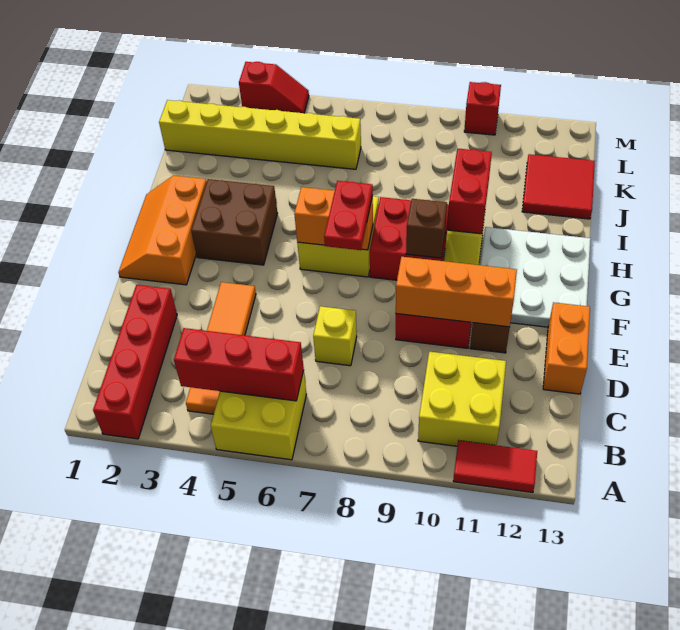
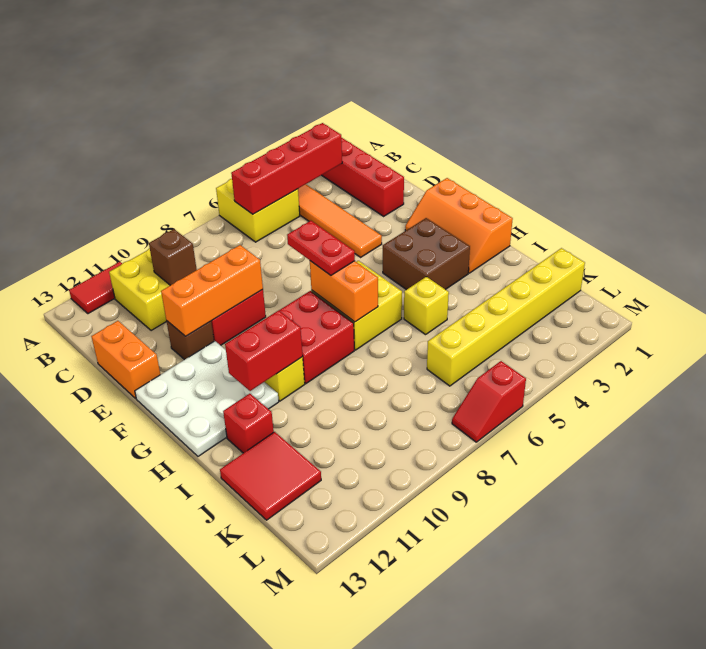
red 1x3 brick [174,328,304,401] -> red 1x4 brick [231,123,342,214]
yellow 1x1 brick [313,306,357,366] -> yellow 1x1 brick moved to [404,277,449,335]
orange 2x3 slope [118,175,207,285] -> orange 2x3 slope turned to [405,178,513,273]
orange 1x2 brick [294,187,373,250] -> orange 1x2 brick turned to [310,261,378,322]
brown 1x1 brick [406,199,447,258] -> brown 1x1 brick moved to [149,229,197,285]
red 1x2 brick [447,149,492,234] -> red 1x2 brick turned to [225,310,303,391]
red 1x2 slope [239,62,309,113] -> red 1x2 slope moved to [452,361,526,442]
red 1x1 brick [464,82,501,135] -> red 1x1 brick moved to [223,394,274,453]

